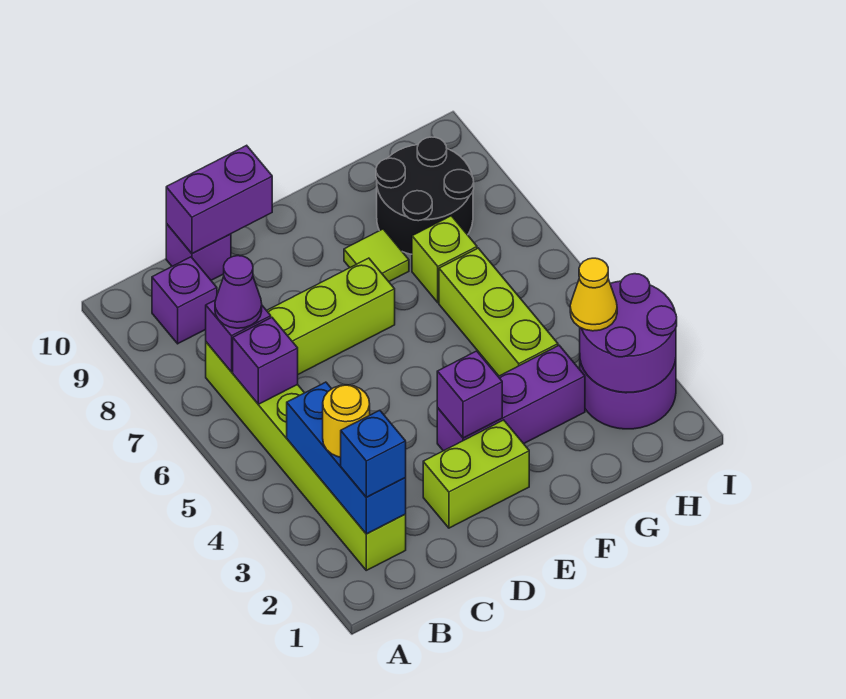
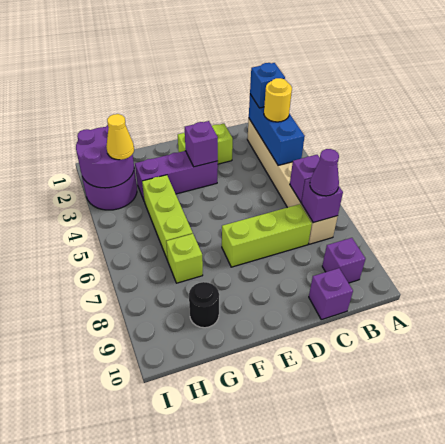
lime 1x6 brick [206,342,406,570] -> tan 1x6 brick [247,119,338,244]
purple 1x2 brick [166,145,272,254] -> none
lime 1x1 tile [344,229,409,282] -> none
black 2x2 round brick [376,137,474,254] -> black 1x1 round brick [189,282,219,328]

